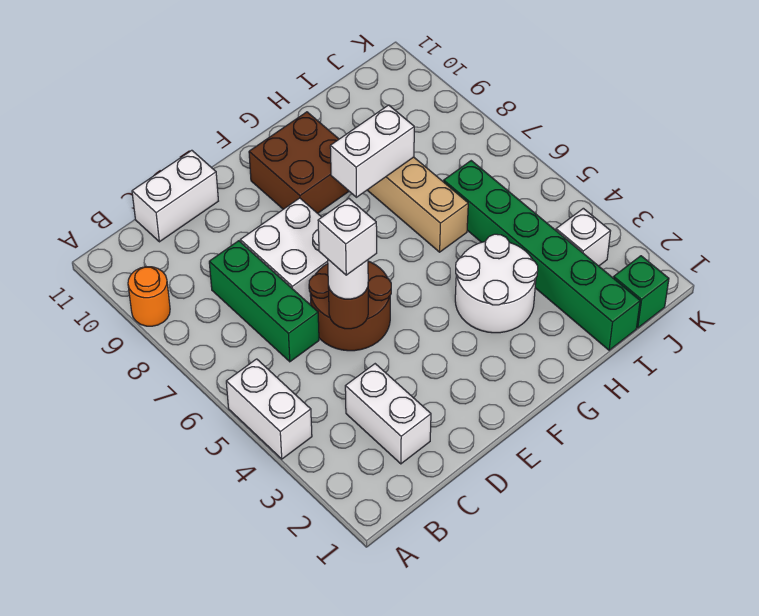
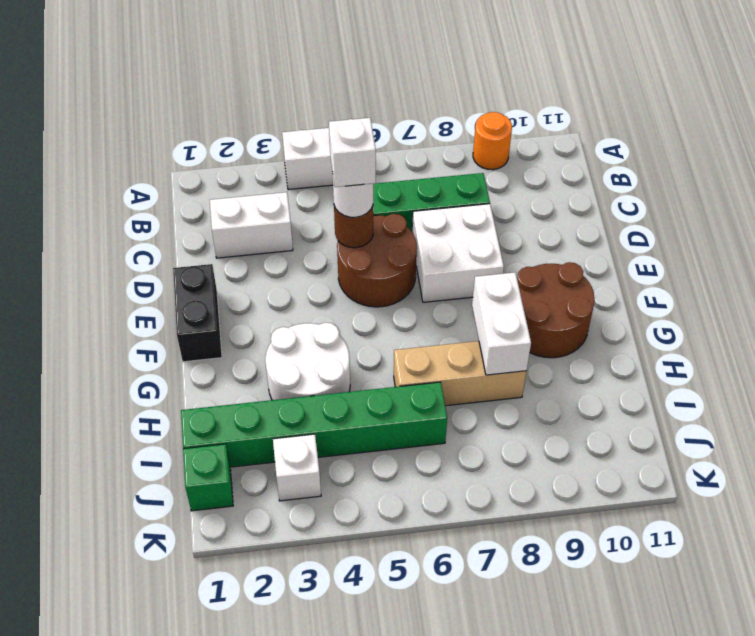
white 1x2 brick [132,150,218,242] -> none
none -> black 1x2 brick [173,264,222,362]
brown 2x2 brick [249,112,349,213] -> brown 2x2 round brick [517,262,595,358]

